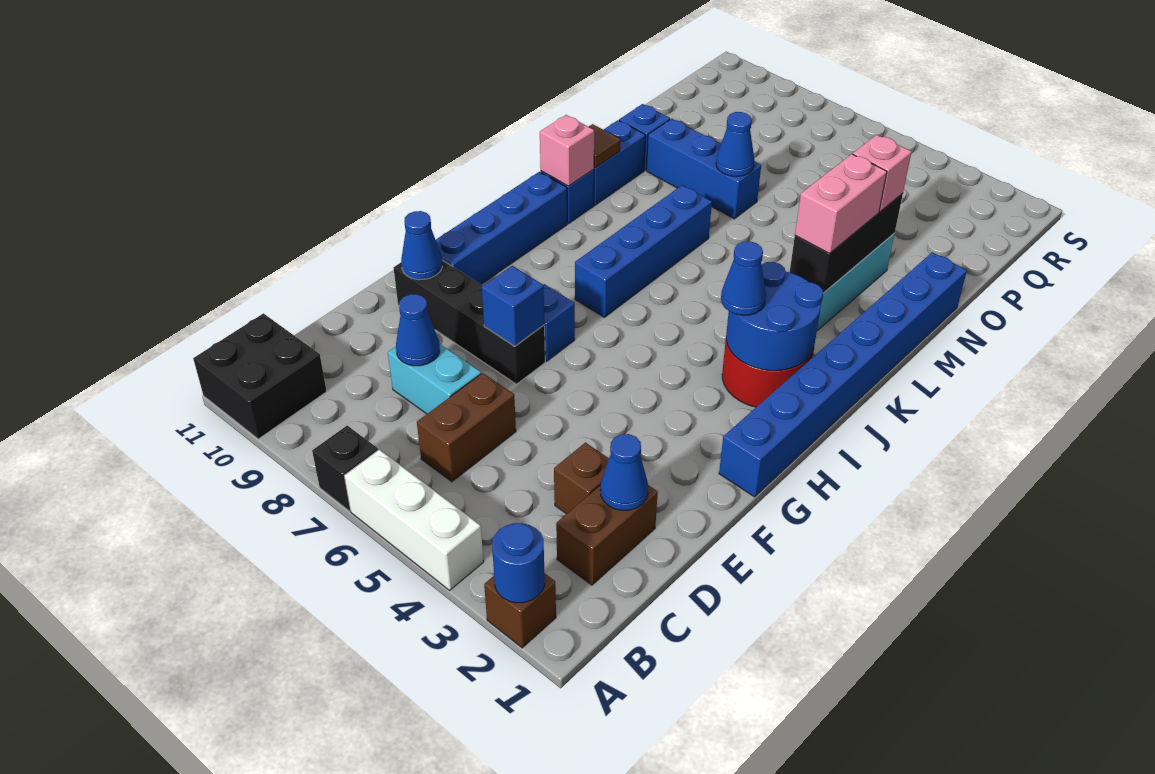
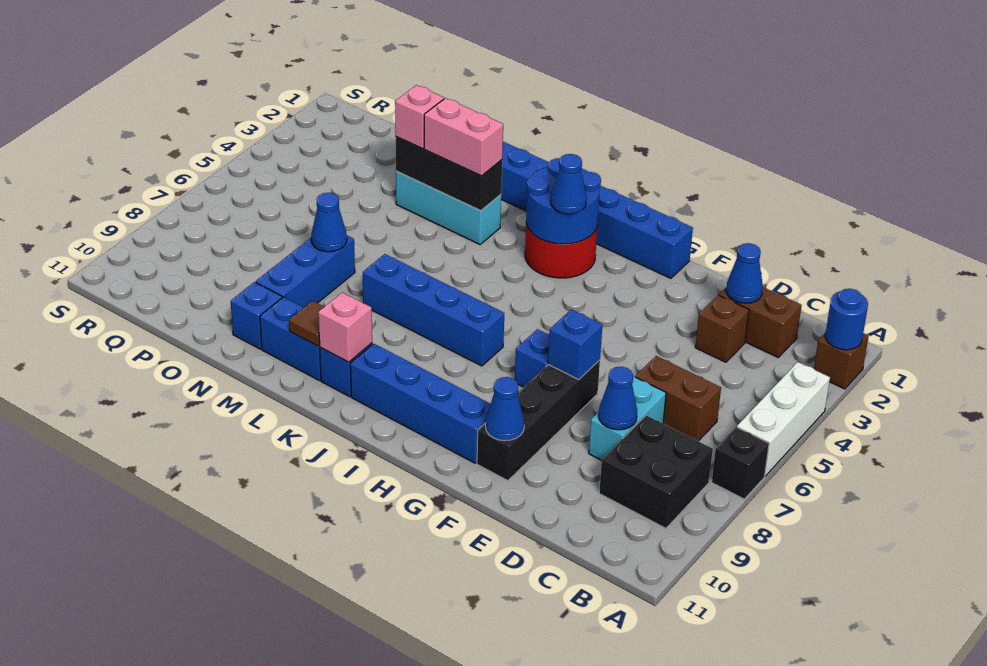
black 2x2 brick [193,313,327,439] -> black 2x2 brick moved to [599,415,713,528]

